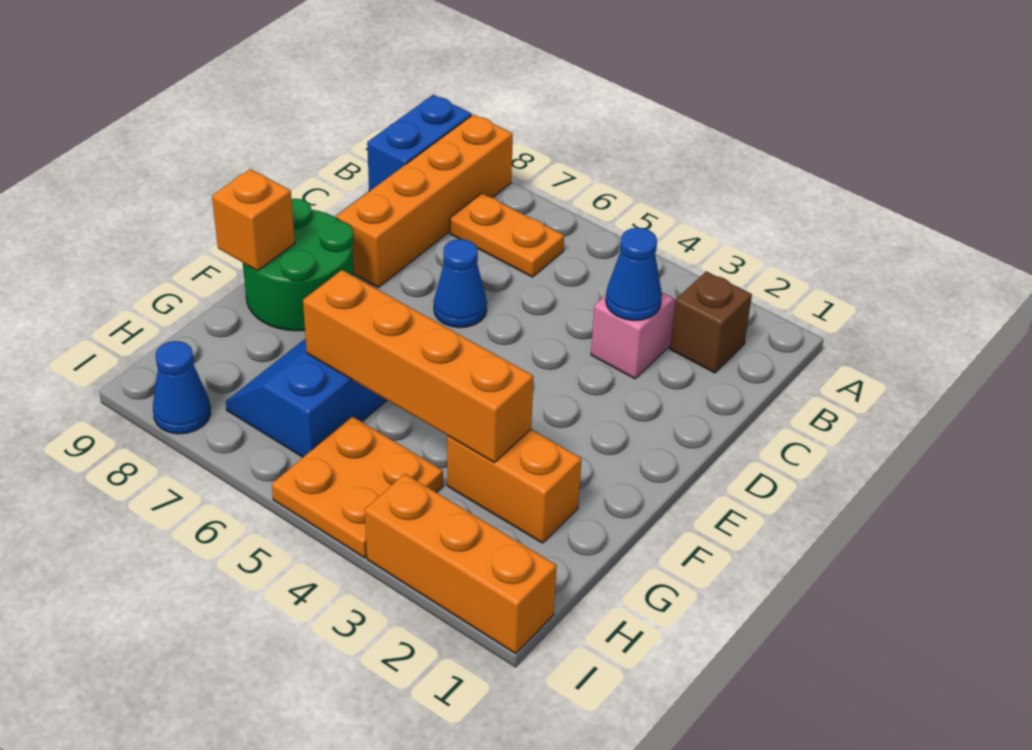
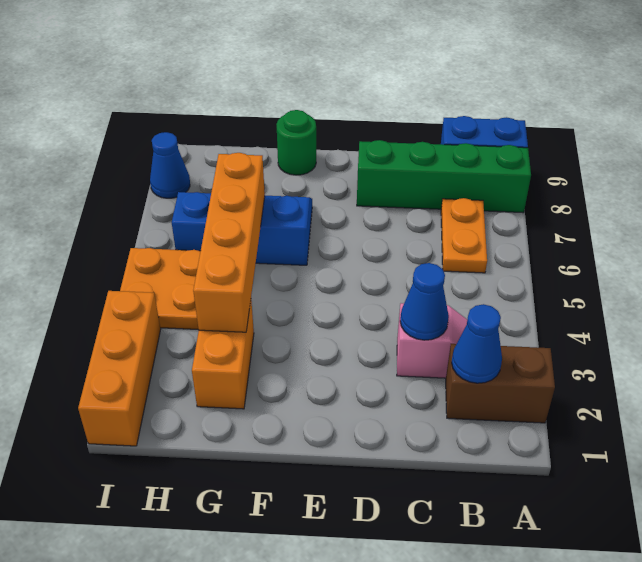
orange 1x4 brick [336,114,513,287] -> green 1x4 brick [357,140,531,213]
brown 1x1 brick [670,271,752,373] -> brown 1x2 brick [446,344,555,423]
blue 1x1 cone [434,239,487,328] -> blue 1x1 cone moved to [452,304,502,383]
green 2x2 round brick [243,199,354,331] -> green 1x1 round brick [276,110,316,175]
orange 1x1 brick [212,169,295,271] -> none

